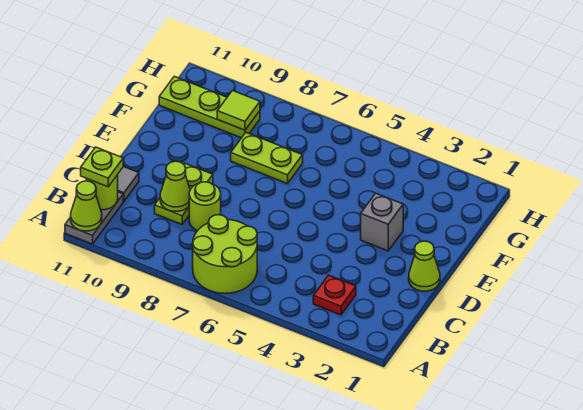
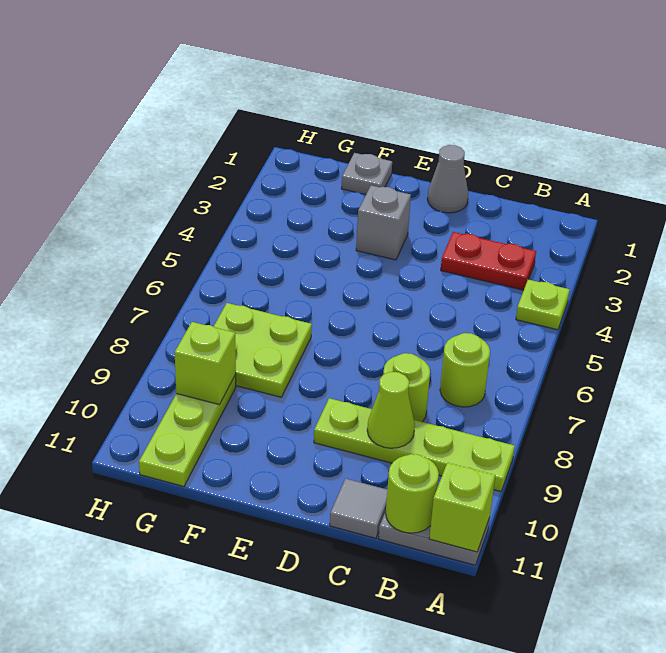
lime 2x2 round brick [193,215,257,294] -> lime 1x1 round brick [440,333,490,407]
lime 1x1 cone [71,181,102,231] -> lime 1x1 brick [429,463,495,552]
red 1x1 plate [313,275,356,315] -> red 1x2 plate [441,232,536,290]
lime 1x1 plate [81,147,123,187] -> lime 1x1 plate moved to [516,279,570,330]
lime 1x2 plate [155,163,213,224] -> lime 1x4 plate [314,398,515,492]
lime 1x1 cone [409,241,440,291] -> grey 1x1 cone [427,145,468,213]
none -> grey 1x1 plate [341,153,392,194]
lime 1x2 plate [231,133,303,184] -> lime 2x2 plate [214,303,312,397]
lime 1x1 tile [217,91,260,130] -> lime 1x1 brick [175,322,236,405]

